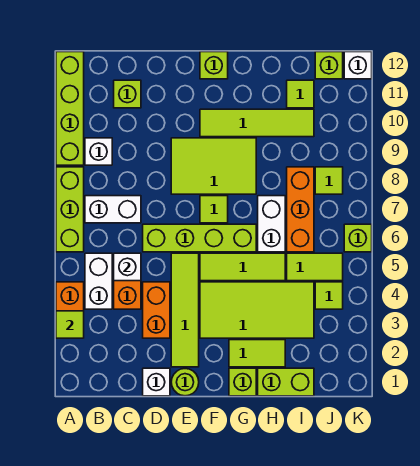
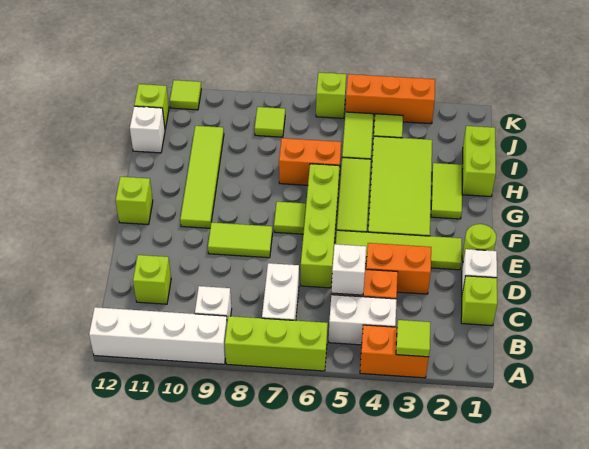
lime 1x4 brick [56,52,84,165] -> white 1x4 brick [89,307,227,364]
lime 2x3 tile [171,138,256,194] -> lime 1x2 tile [208,222,272,258]
lime 1x1 brick [229,368,256,396] -> lime 1x1 brick moved to [461,276,497,326]
white 1x2 brick [258,196,285,252] -> orange 1x2 brick [279,138,341,185]
orange 1x3 brick [287,167,314,252] -> orange 1x3 brick moved to [346,74,435,124]
lime 1x1 tile [287,80,314,108] -> lime 1x1 tile moved to [170,80,201,110]
white 1x1 brick [344,52,372,79] -> white 1x1 brick moved to [130,106,165,153]

